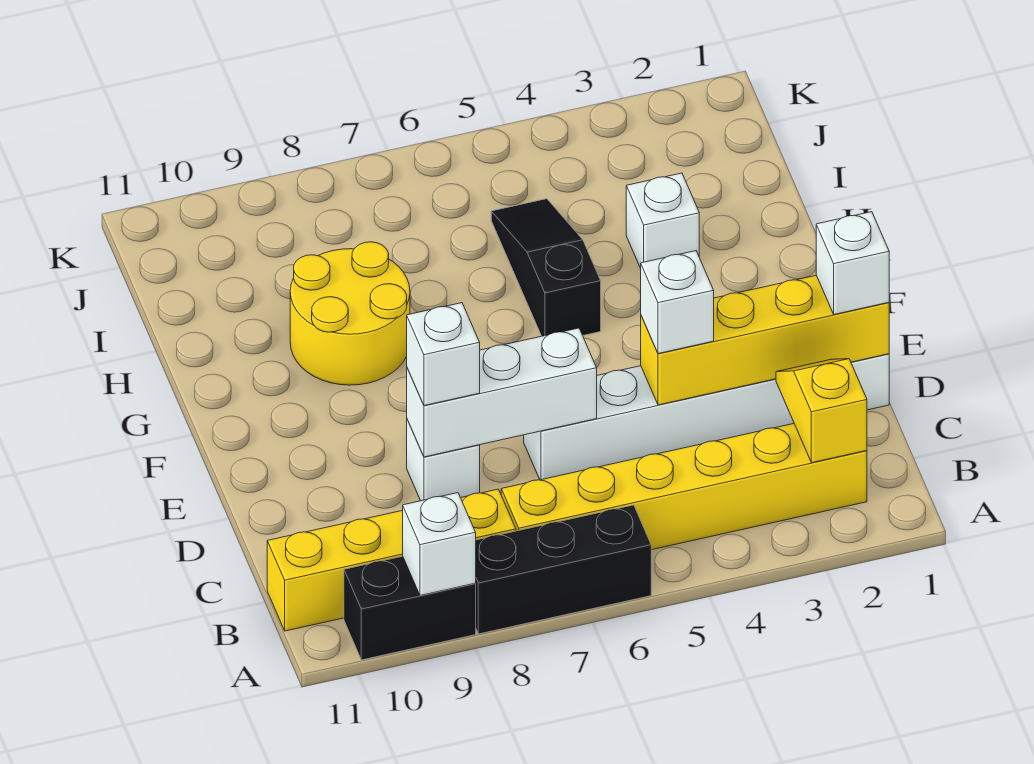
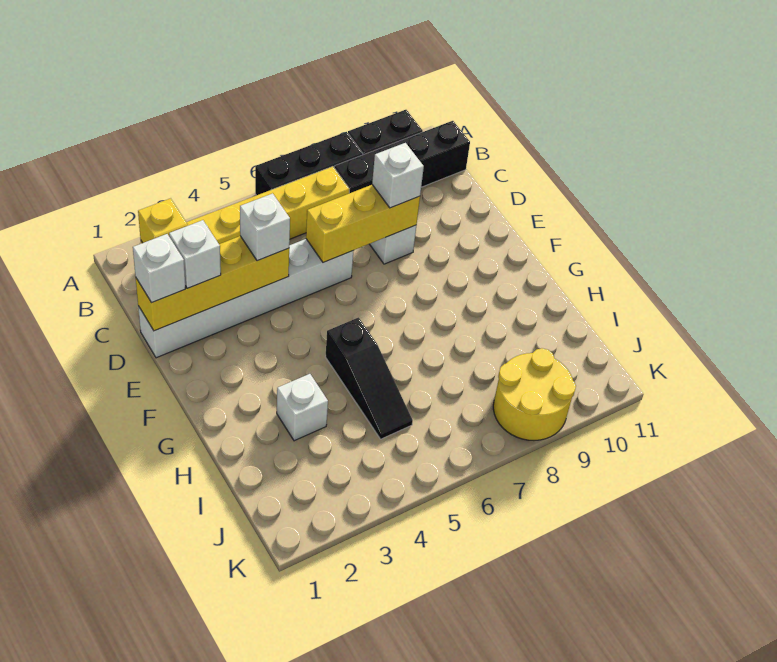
white 1x1 brick [403,493,476,596] -> white 1x1 brick moved to [169,220,221,288]
yellow 1x4 brick [267,489,516,631] -> black 1x4 brick [334,121,470,193]
white 1x3 brick [407,328,597,457] -> yellow 1x3 brick [306,185,420,263]
yellow 2x2 round brick [290,242,410,385] -> yellow 2x2 round brick moved to [493,348,576,440]

